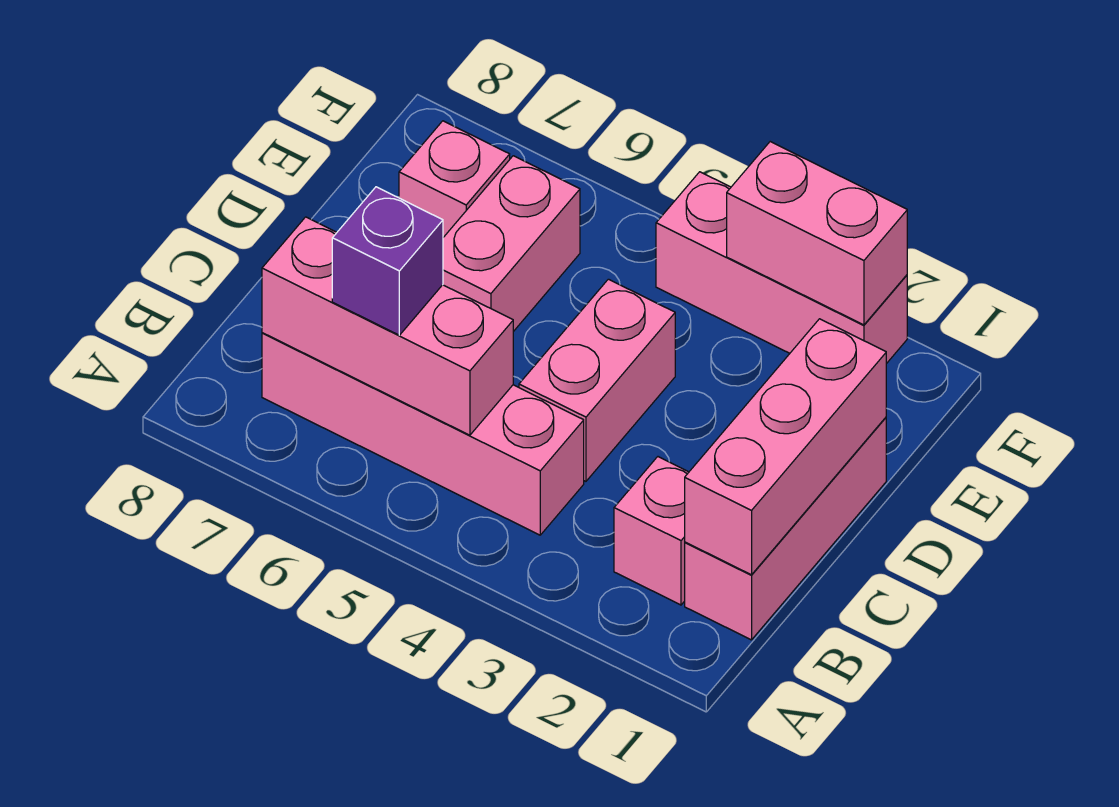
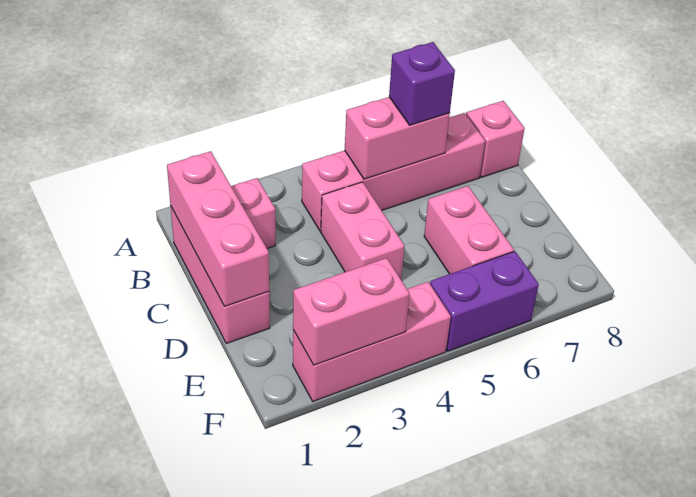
pink 1x3 brick [262,217,513,435] -> pink 1x2 brick [345,97,450,179]
pink 1x1 brick [399,121,510,237] -> pink 1x1 brick moved to [466,101,525,177]
none -> purple 1x2 brick [430,251,539,351]

